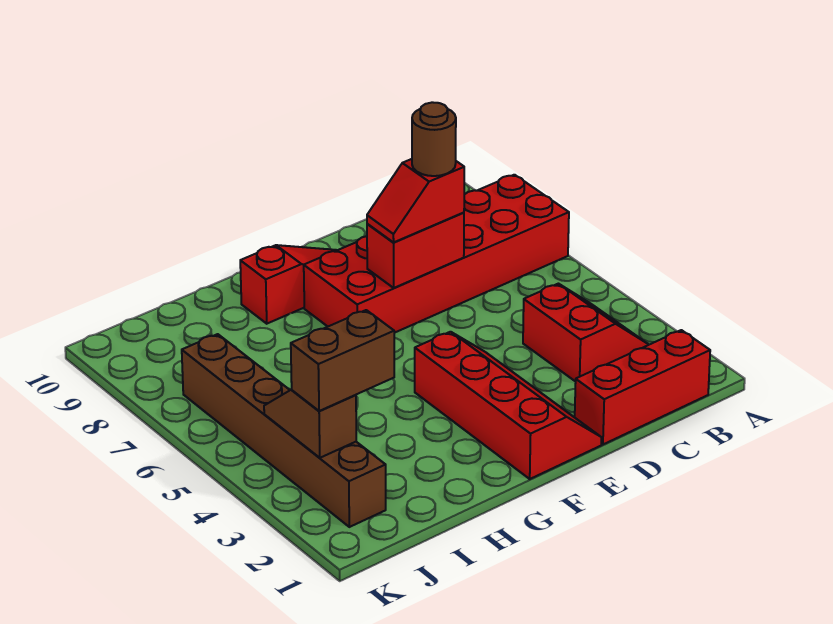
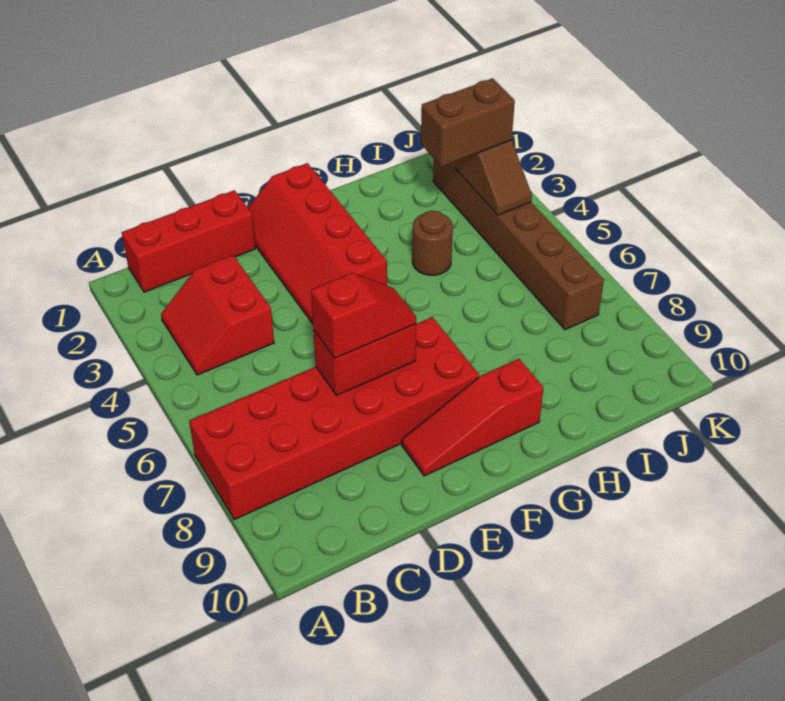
brown 1x1 round brick [412,102,456,176] -> brown 1x1 round brick moved to [412,211,453,275]

